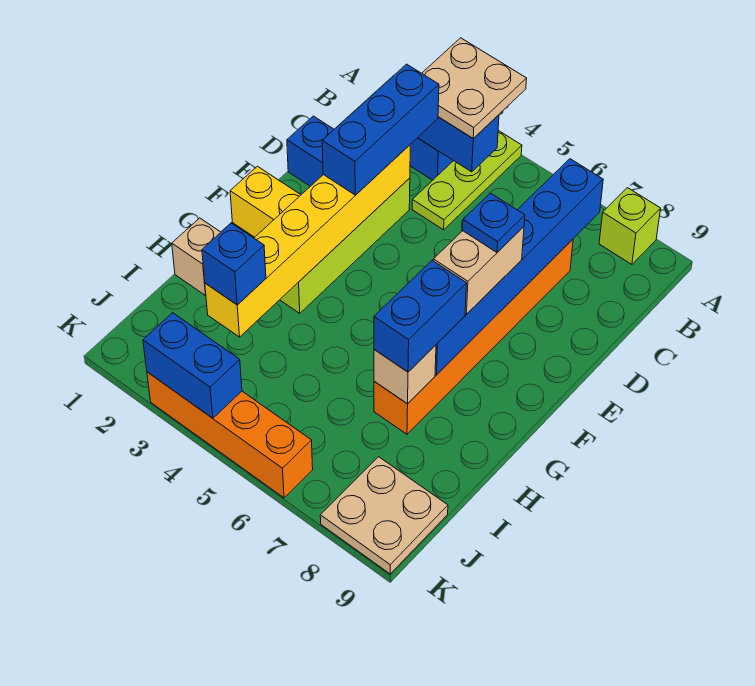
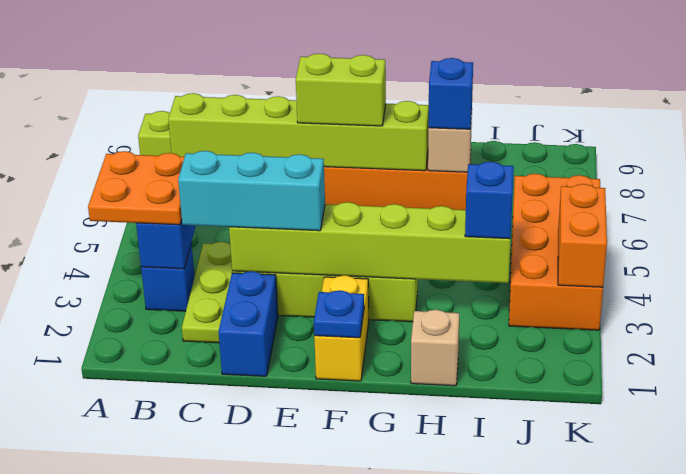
tan 2x2 plate [422,38,527,138] -> orange 2x2 plate [88,151,184,225]
lime 1x3 plate [412,131,522,230] -> lime 1x3 plate turned to [182,242,232,343]
blue 1x6 brick [435,159,603,375] -> lime 1x6 brick [168,93,429,171]
blue 1x3 brick [322,64,439,195] -> cyan 1x3 brick [178,151,325,231]
yellow 1x6 brick [205,145,410,337] -> lime 1x6 brick [229,202,511,283]
tan 1x2 brick [433,227,524,314] -> lime 1x2 brick [296,54,386,126]
blue 1x1 plate [463,193,525,252] -> blue 1x1 plate moved to [314,290,364,338]
blue 1x2 brick [374,261,467,372] -> blue 1x1 brick [429,58,473,129]
tan 2x2 plate [320,457,448,574] -> none
orange 1x4 brick [147,372,313,498] -> orange 2x4 brick [509,174,603,330]
blue 1x2 brick [143,313,242,418] -> orange 1x2 brick [558,184,607,287]

